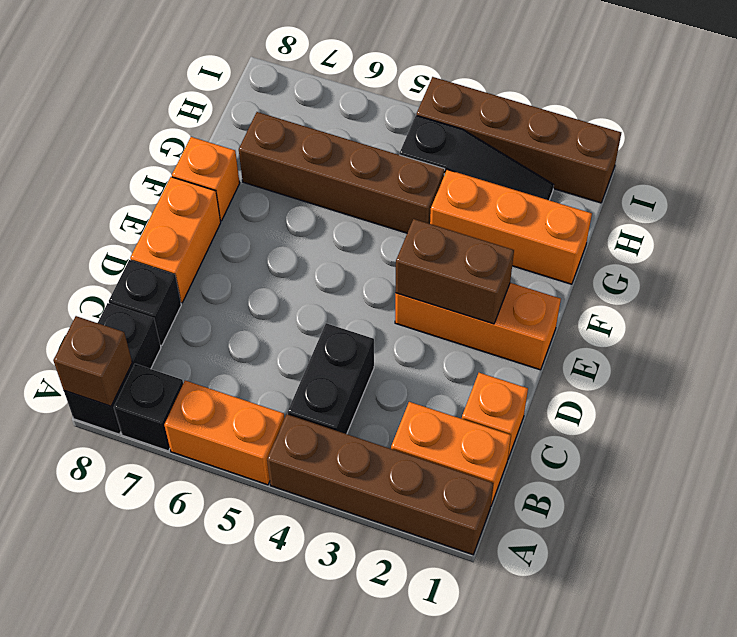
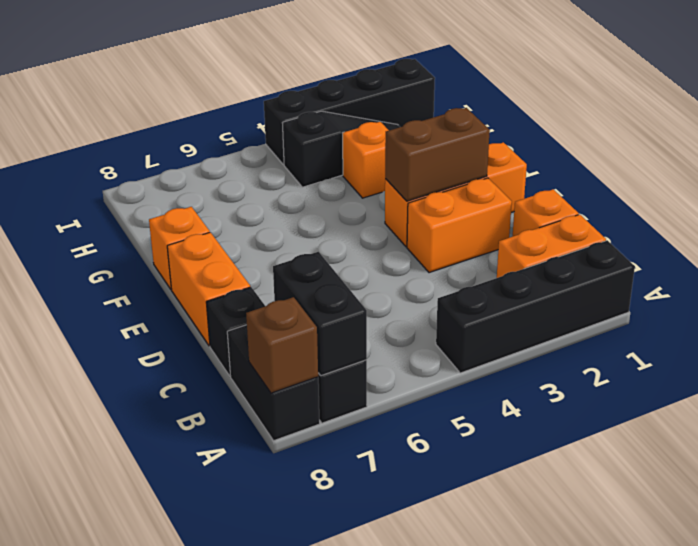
brown 1x4 brick [267,414,493,555] -> black 1x4 brick [436,240,635,373]
orange 1x2 brick [164,381,285,485] -> orange 1x2 brick moved to [407,178,512,273]
black 1x2 brick [287,323,374,434] -> black 1x2 brick moved to [273,252,367,376]
orange 1x3 brick [430,170,592,284] -> orange 1x1 brick [343,122,389,198]
brown 1x4 brick [239,112,445,233] -> none
brown 1x4 brick [417,77,621,203] -> black 1x4 brick [264,59,435,165]

